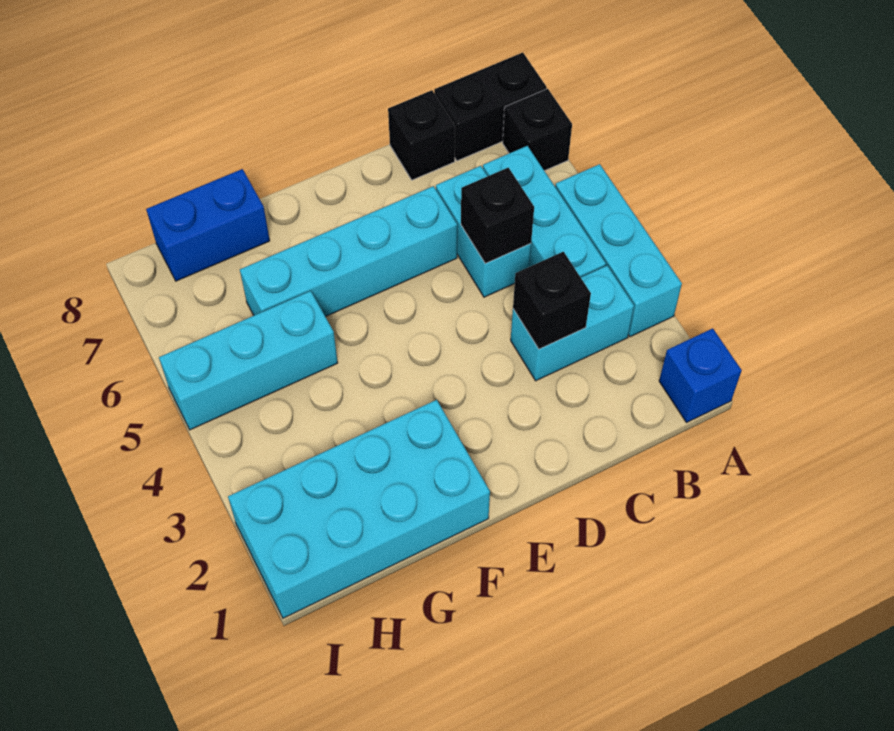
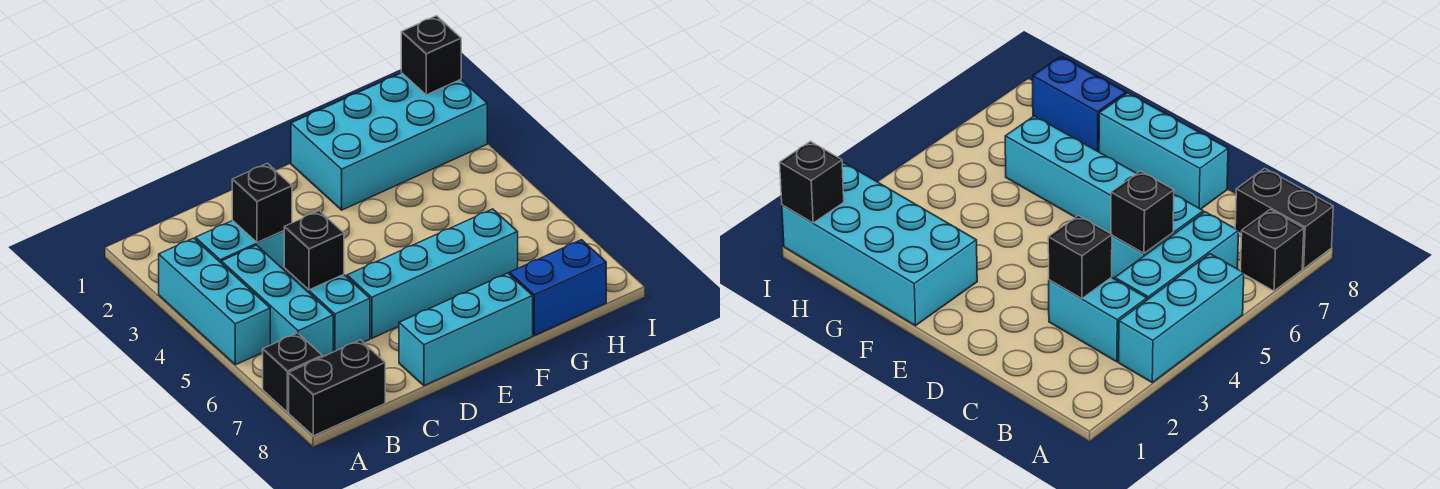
blue 1x1 brick [659,328,742,422] -> none
black 1x1 brick [388,90,455,180] -> black 1x1 brick moved to [401,16,461,95]
cyan 1x3 brick [159,291,338,430] -> cyan 1x3 brick moved to [399,273,533,386]

